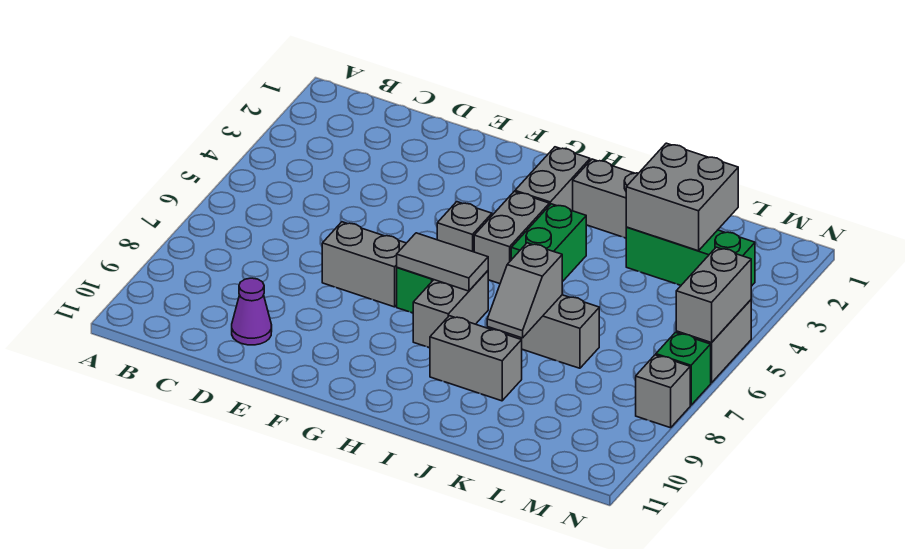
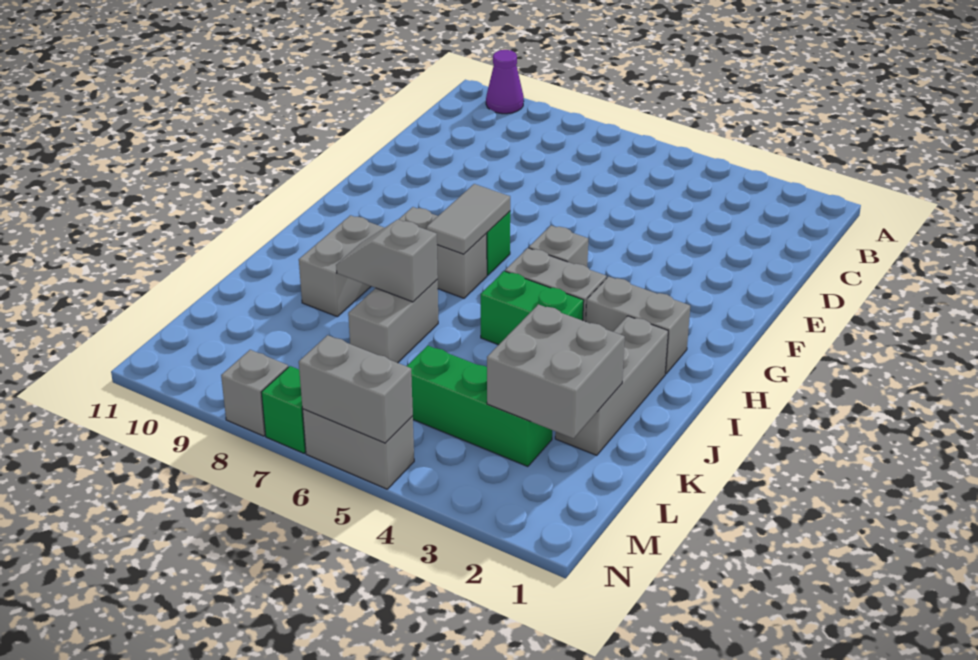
purple 1x1 cone [232,278,272,345] -> purple 1x1 cone moved to [486,50,524,114]
grey 1x2 brick [322,222,406,307] -> none
green 1x3 brick [626,227,755,286] -> green 1x3 brick turned to [407,346,552,467]

